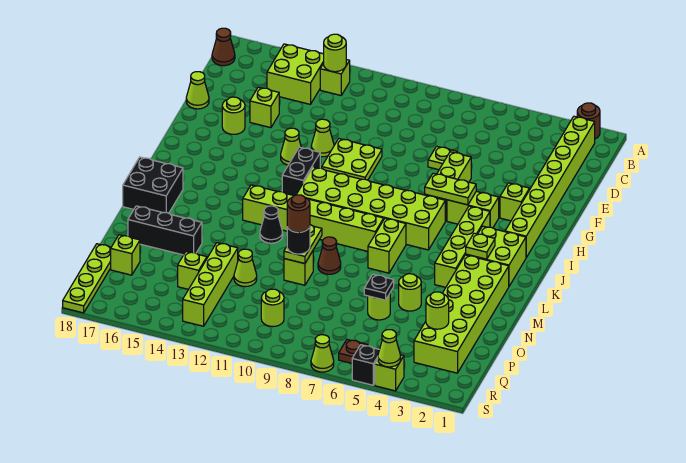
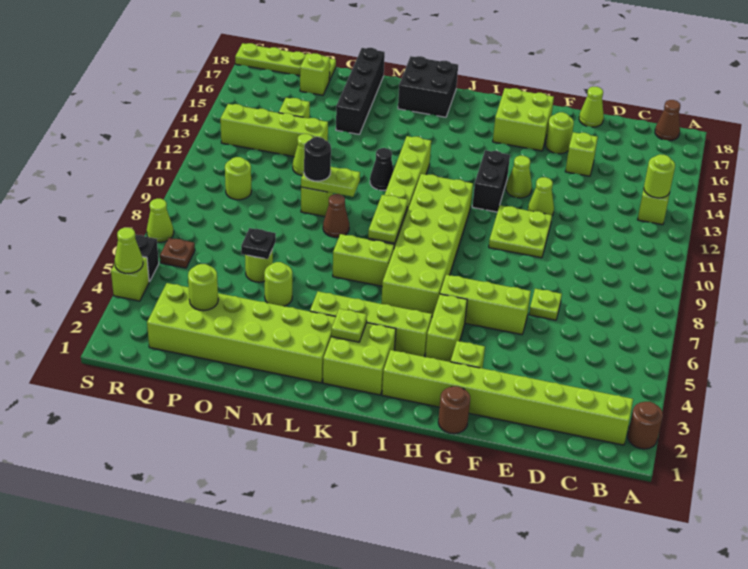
lime 2x2 brick [267,44,324,104] -> lime 2x2 brick moved to [493,88,554,151]
lime 1x2 plate [425,173,476,205] -> lime 1x2 plate moved to [368,195,408,243]
black 1x2 brick [282,147,320,196] -> black 1x2 brick turned to [472,150,510,212]
brown 1x1 round brick [287,195,310,232] -> brown 1x1 round brick moved to [438,386,470,434]
black 1x3 brick [128,206,202,255] -> black 1x4 brick [336,48,385,134]

